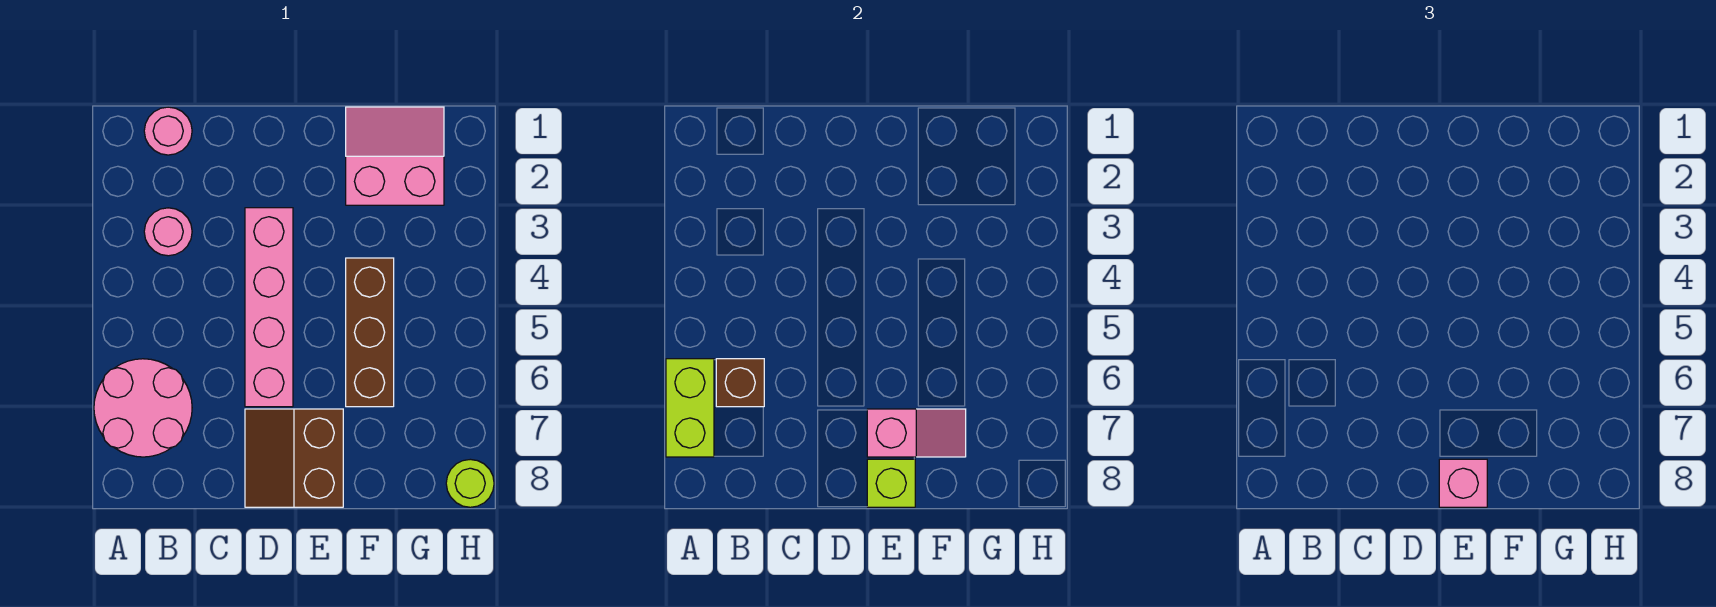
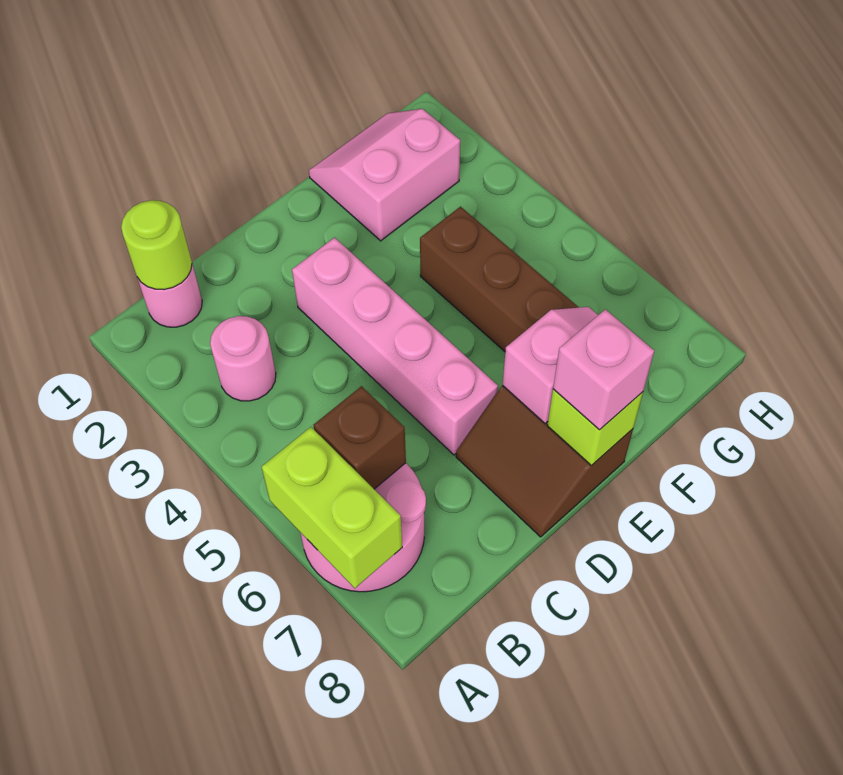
lime 1x1 round brick [446,459,494,507] -> lime 1x1 round brick moved to [121,200,192,290]

